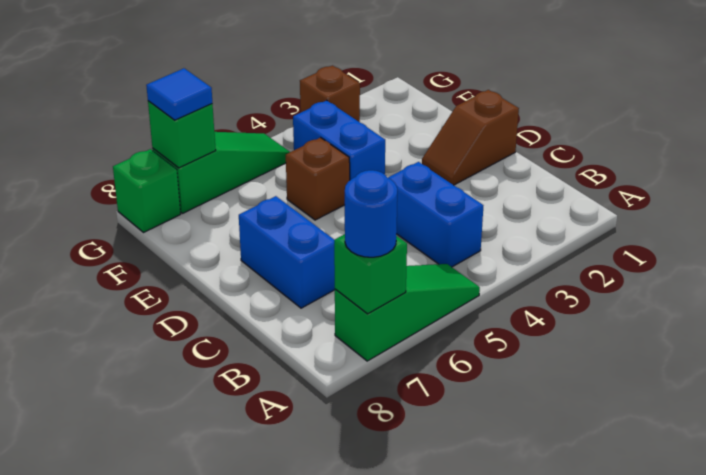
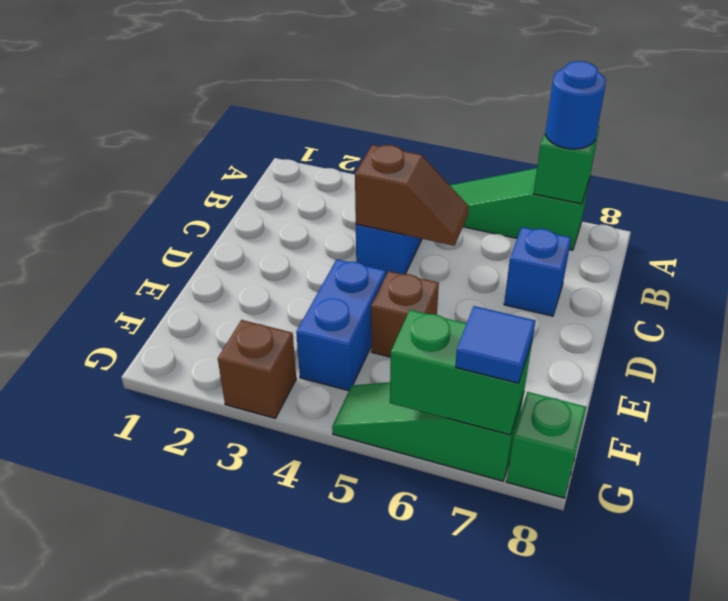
blue 1x2 brick [239,196,335,308] -> blue 1x1 brick [504,227,571,316]
brown 1x2 slope [422,90,519,185] -> brown 1x2 slope moved to [355,145,469,246]
green 1x1 brick [148,101,216,168] -> green 1x2 brick [390,310,532,435]

